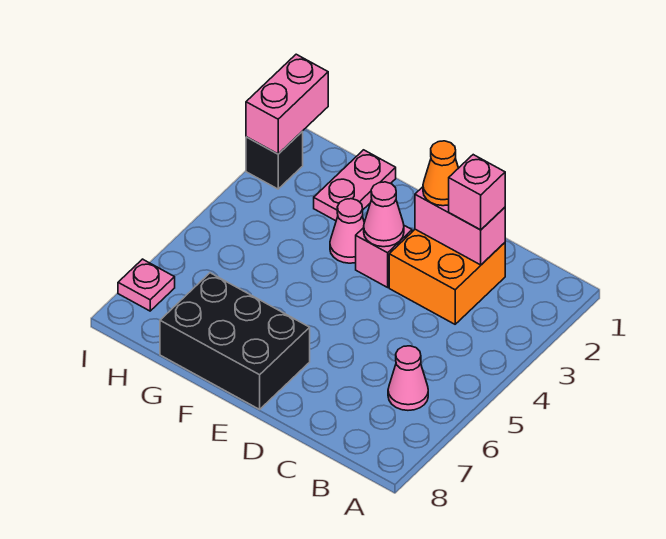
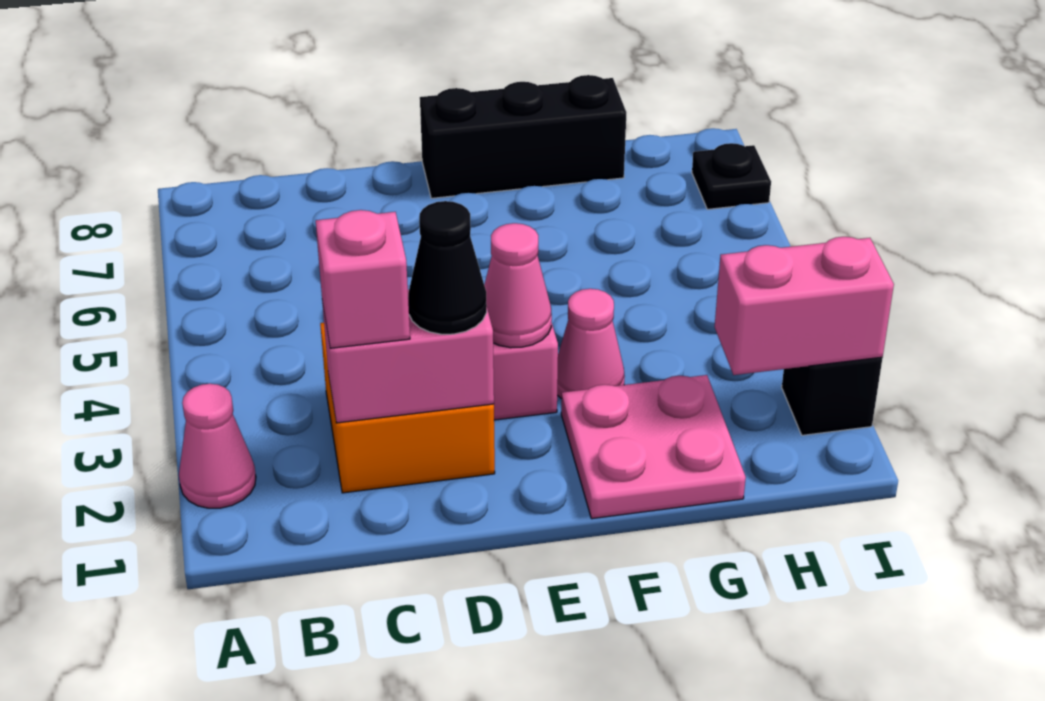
pink 1x1 cone [388,346,428,410] -> pink 1x1 cone moved to [179,384,256,508]
orange 1x1 cone [423,141,458,206] -> black 1x1 cone [408,201,487,334]
black 2x3 brick [160,273,310,409] -> black 1x3 brick [420,75,626,198]
pink 1x2 plate [314,150,396,221] -> pink 2x2 plate [561,375,746,519]
pink 1x2 brick [246,54,328,154] -> pink 1x2 brick turned to [715,237,894,375]
pink 1x1 plate [118,259,175,311] -> black 1x1 plate [692,143,771,209]

